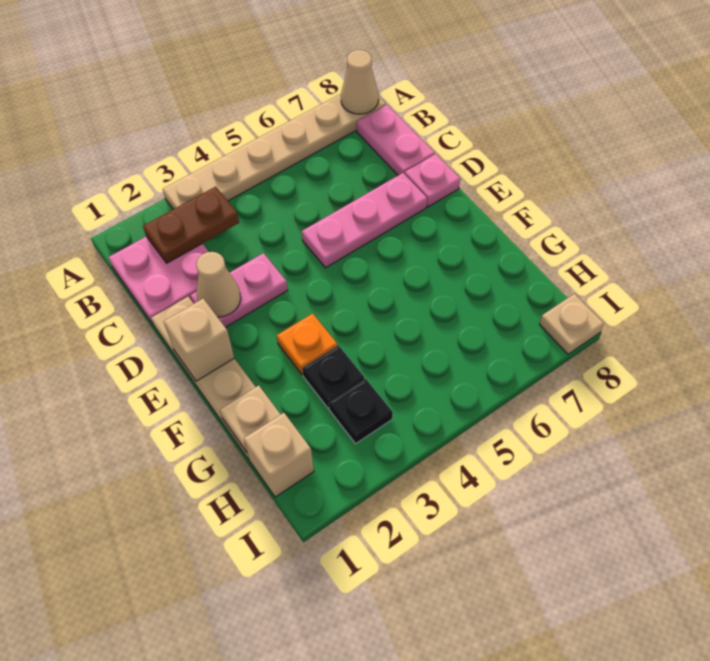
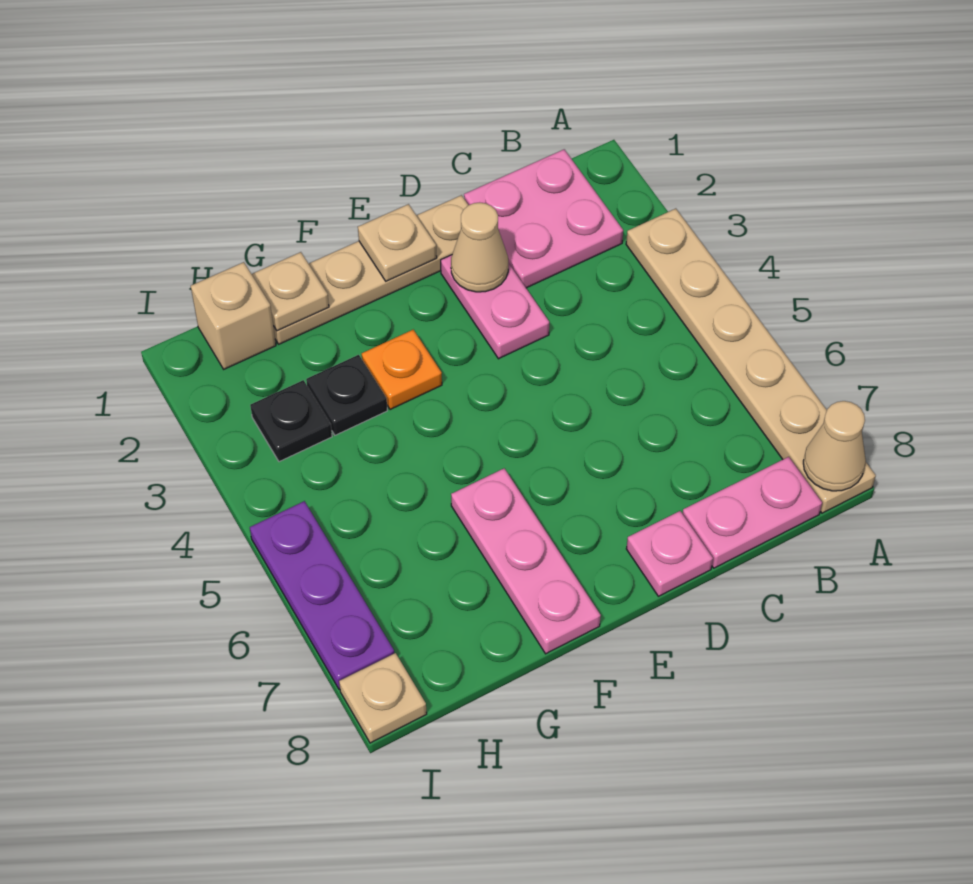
brown 1x2 plate [143,187,239,263] -> none
pink 1x3 plate [302,173,427,268] -> pink 1x3 plate moved to [451,468,601,654]
tan 1x1 brick [164,299,234,381] -> tan 1x1 plate [358,204,437,281]
none -> purple 1x3 plate [250,501,394,689]

